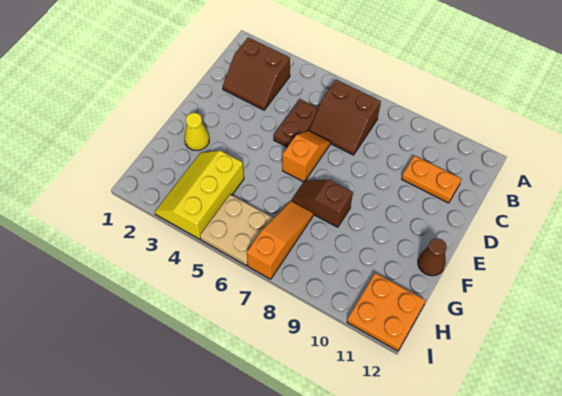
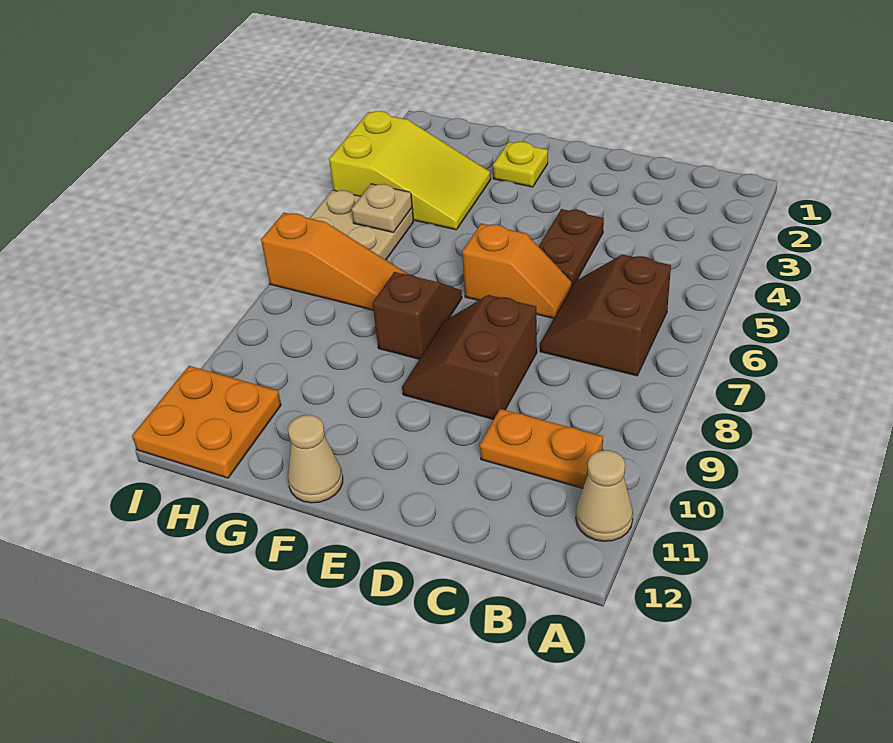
none -> tan 1x1 cone [576,450,633,541]
brown 2x2 slope [223,38,290,110] -> brown 2x2 slope moved to [402,295,537,420]
brown 1x2 plate [274,99,318,147] -> brown 1x2 plate turned to [539,209,604,285]
orange 1x2 plate [402,156,461,203] -> orange 1x2 plate turned to [480,409,603,488]
yellow 1x1 cone [184,113,209,150] -> yellow 1x1 plate [493,142,548,187]
brown 1x1 cone [418,238,447,276] -> tan 1x1 cone [288,415,343,503]
yellow 2x3 slope [155,151,244,239] -> yellow 2x3 slope turned to [329,111,491,230]
none -> tan 1x1 plate [352,184,412,232]

